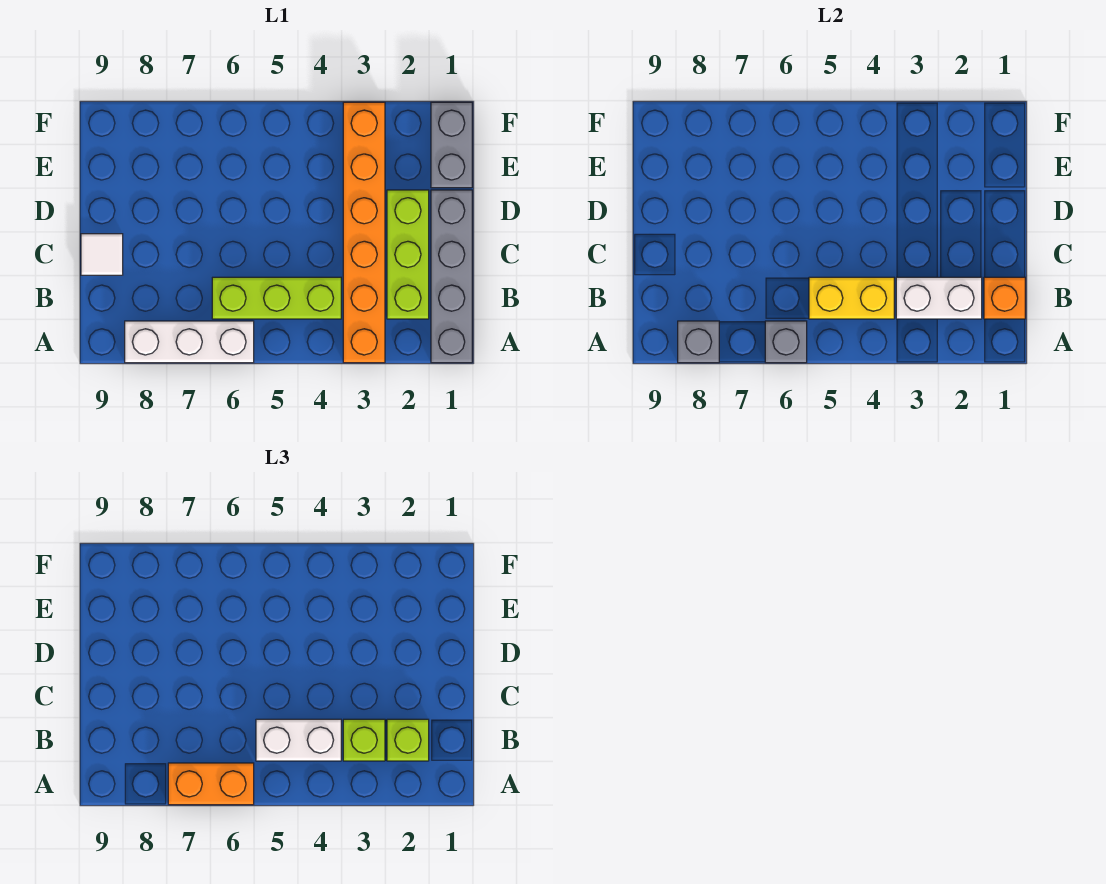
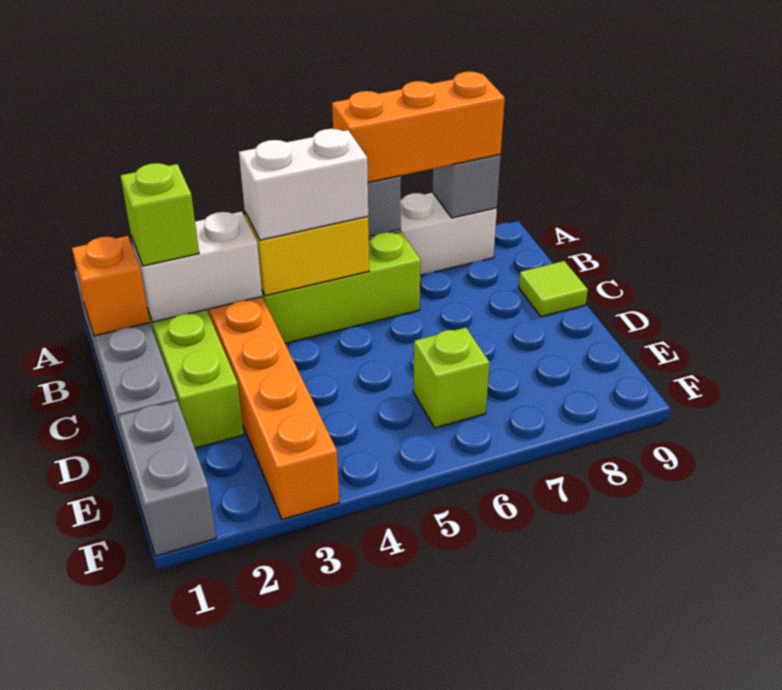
orange 1x2 brick [168,763,254,805] -> orange 1x3 brick [332,72,505,182]
lime 1x1 brick [343,719,385,761] -> lime 1x1 brick moved to [413,328,490,428]
white 1x1 tile [81,234,123,275] -> lime 1x1 tile [519,261,588,317]

